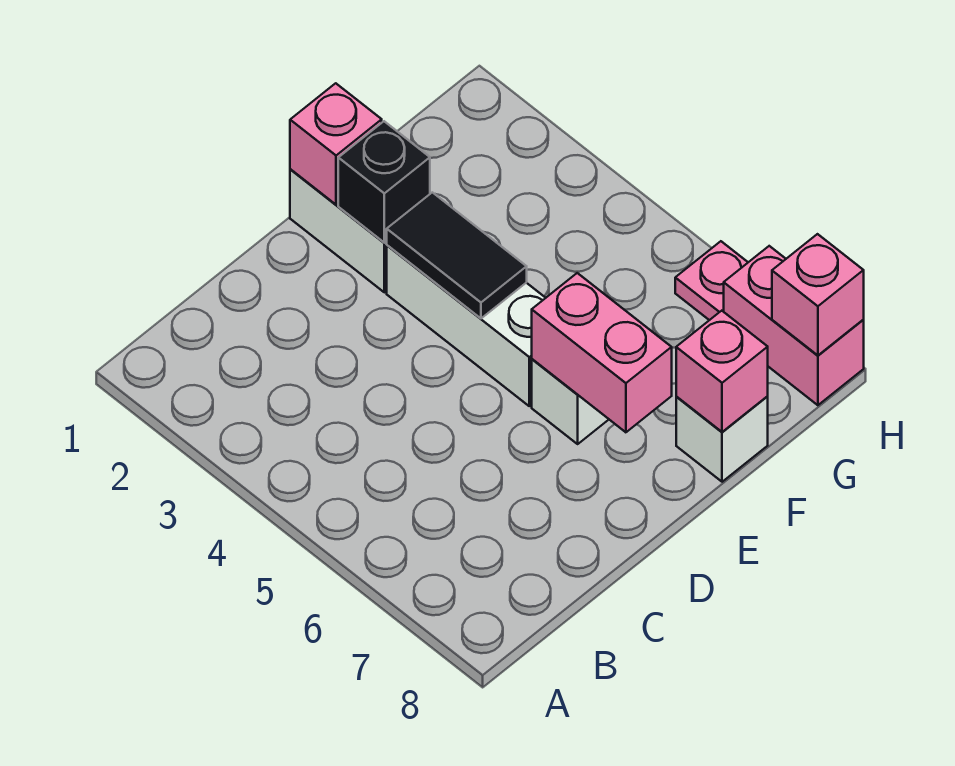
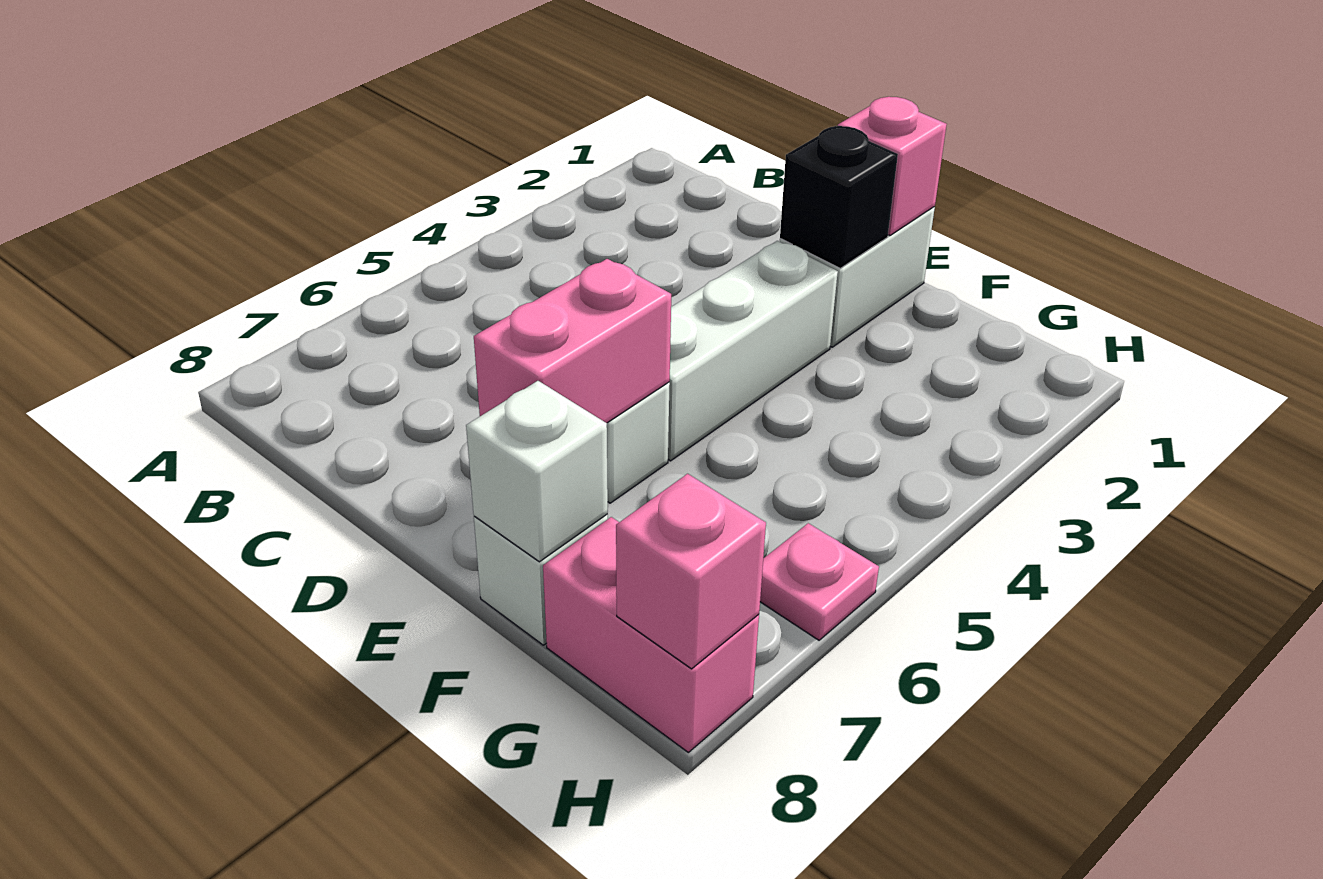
black 1x2 tile [386,192,527,318] -> none
pink 1x1 brick [676,311,768,432] -> white 1x1 brick [466,381,608,562]
pink 1x2 brick [724,246,864,405] -> pink 1x2 brick turned to [543,517,759,752]

